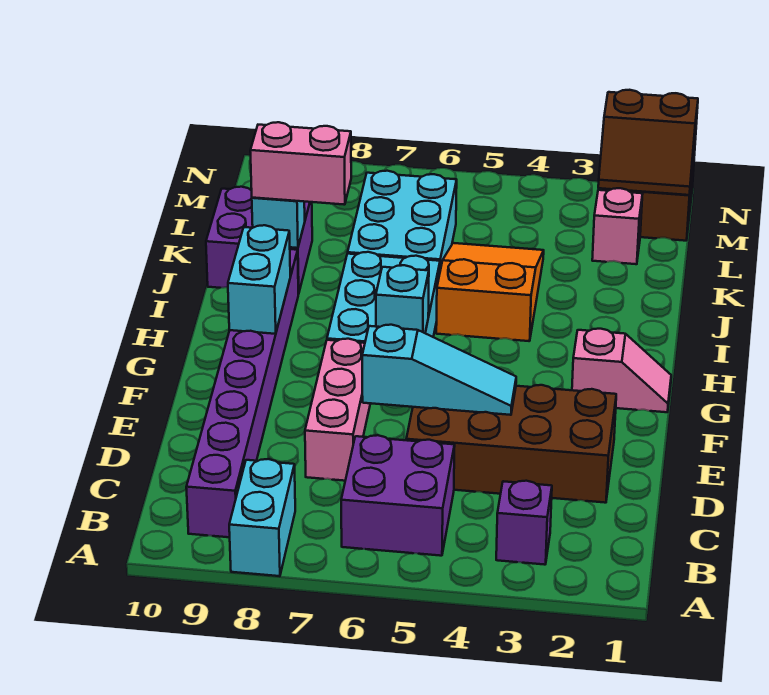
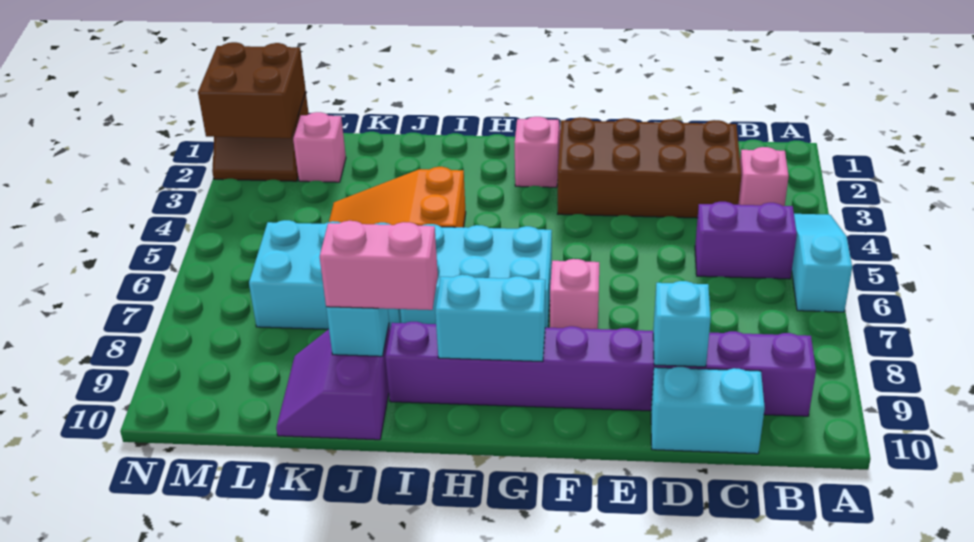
cyan 1x2 brick [229,459,295,576] -> cyan 1x2 brick moved to [651,367,765,454]
purple 1x1 brick [496,481,552,565] -> pink 1x1 brick [738,147,789,206]
purple 2x2 brick [341,435,455,556] -> purple 1x2 brick [695,202,797,279]
brown 2x4 brick [406,385,616,503] -> brown 2x4 brick turned to [558,117,742,218]
pink 1x3 brick [305,339,370,481] -> pink 1x1 brick [550,259,599,329]
cyan 1x3 slope [362,325,516,415] -> cyan 1x3 slope moved to [792,214,852,312]
cyan 1x1 brick [376,265,429,333] -> cyan 1x1 brick moved to [653,281,711,367]
pink 1x2 brick [250,122,351,205] -> pink 1x2 brick turned to [320,221,438,310]
purple 2x2 brick [206,187,312,294] -> purple 2x2 slope [276,326,390,440]
brown 2x2 slope [598,90,698,195] -> brown 2x2 brick [198,42,306,138]

